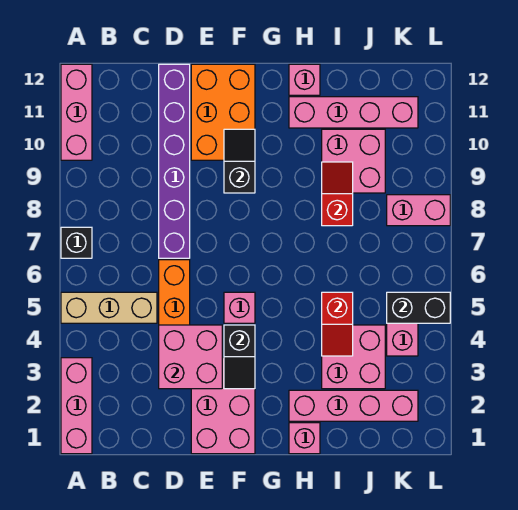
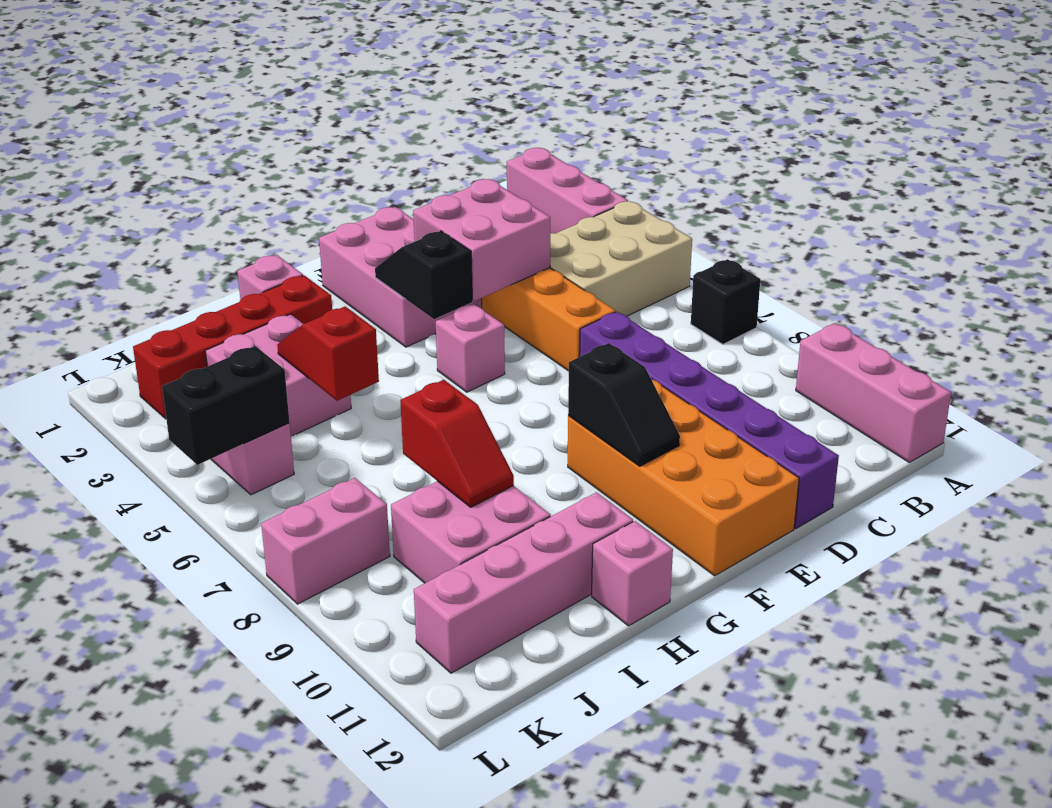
tan 1x3 brick [61,292,157,323] -> tan 2x3 brick [550,201,692,316]
orange 2x3 brick [191,64,255,160] -> orange 2x4 brick [568,380,799,576]
pink 1x4 brick [289,390,418,421] -> red 1x4 brick [133,275,332,419]

